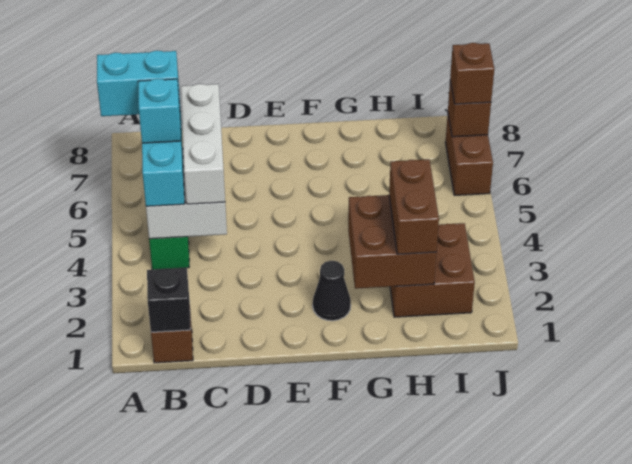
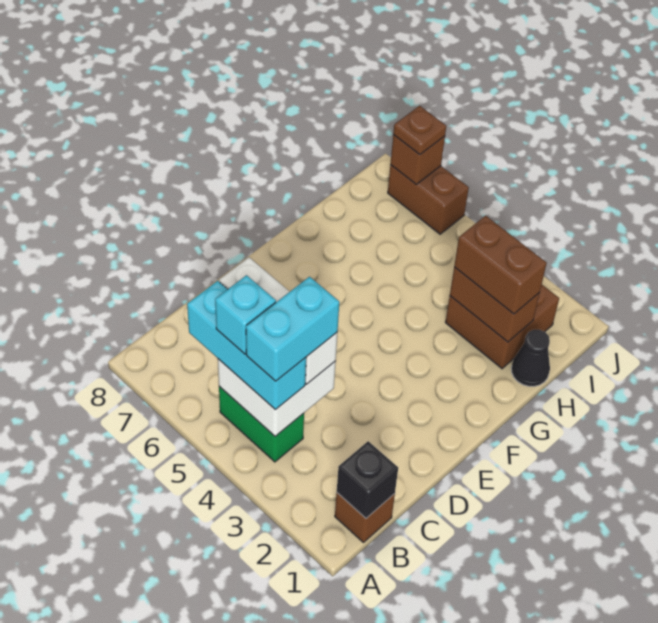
cyan 1x2 brick [97,50,180,116] -> cyan 1x2 brick moved to [246,277,339,381]
black 1x1 cone [313,261,351,321] -> black 1x1 cone moved to [511,330,550,386]
brown 2x2 brick [348,195,437,289] -> brown 1x2 brick [450,267,540,342]
brown 1x1 brick [450,43,494,104] -> brown 1x1 plate [393,106,446,155]

